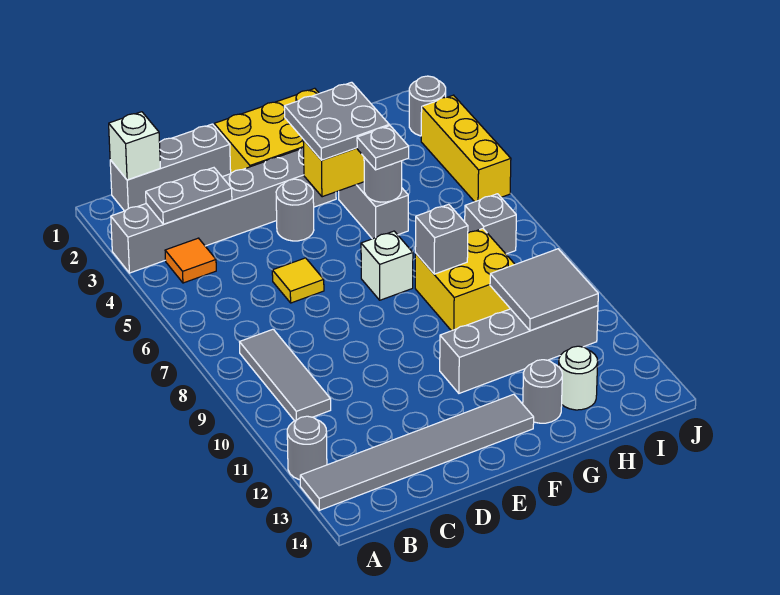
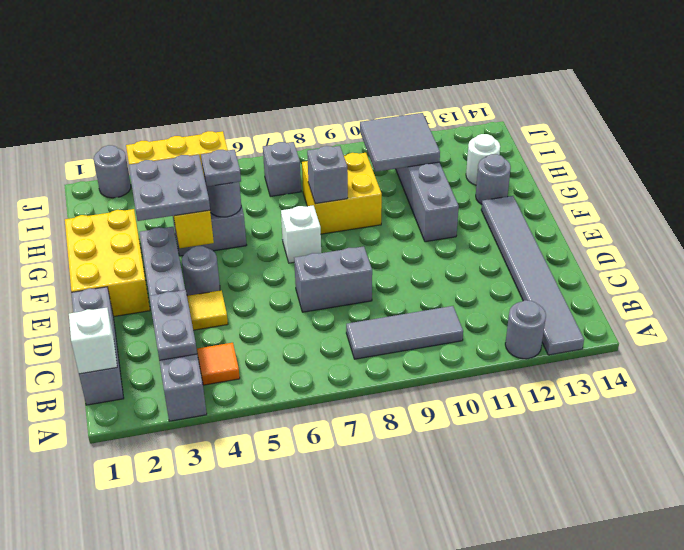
yellow 1x1 tile [272,258,324,303] -> yellow 1x1 tile moved to [187,290,228,330]
none -> grey 1x2 brick [294,246,372,312]

